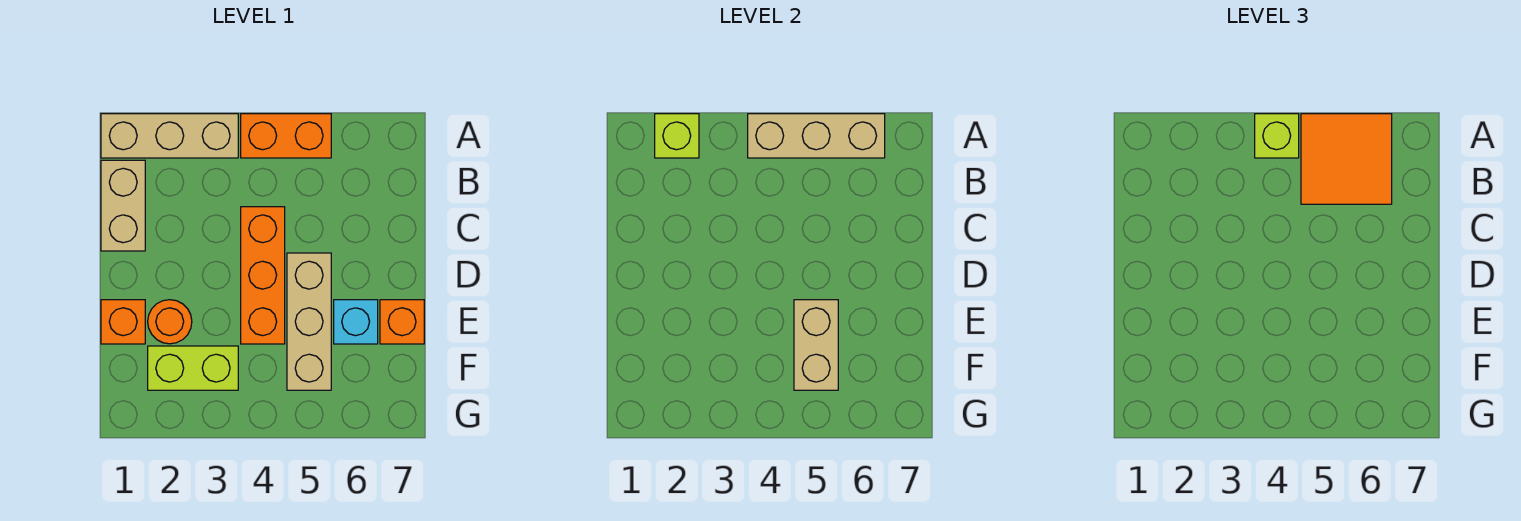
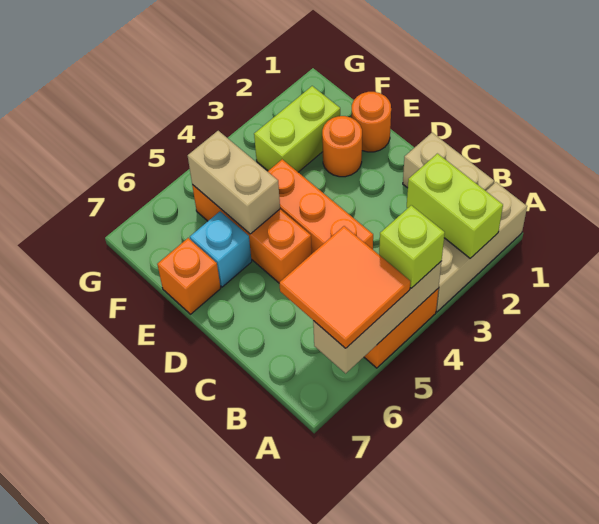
lime 1x1 brick [655,114,699,158] -> lime 1x2 brick [407,154,503,258]
tan 1x3 brick [287,253,331,390] -> orange 1x3 brick [192,185,312,283]
orange 1x1 brick [101,300,145,344] -> orange 1x1 round brick [352,92,391,152]

